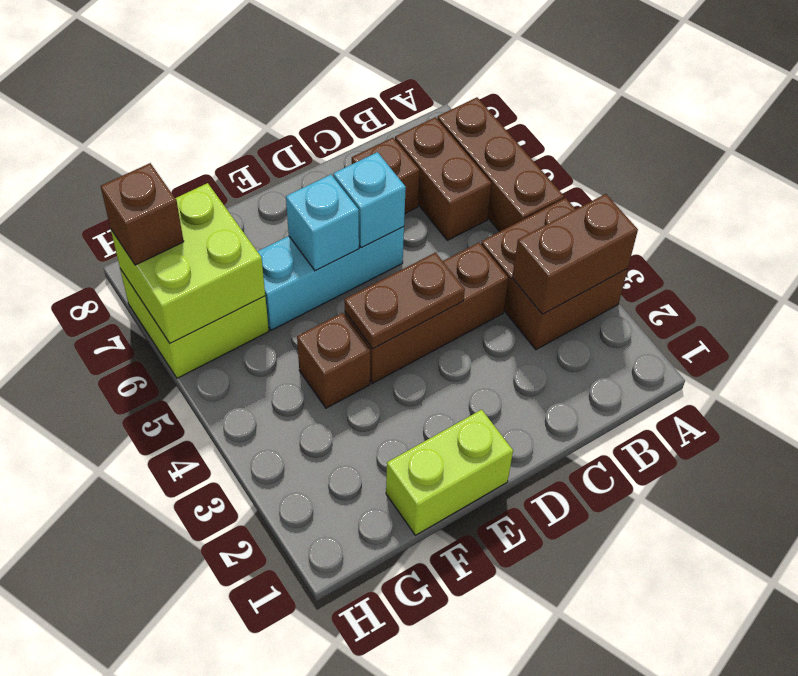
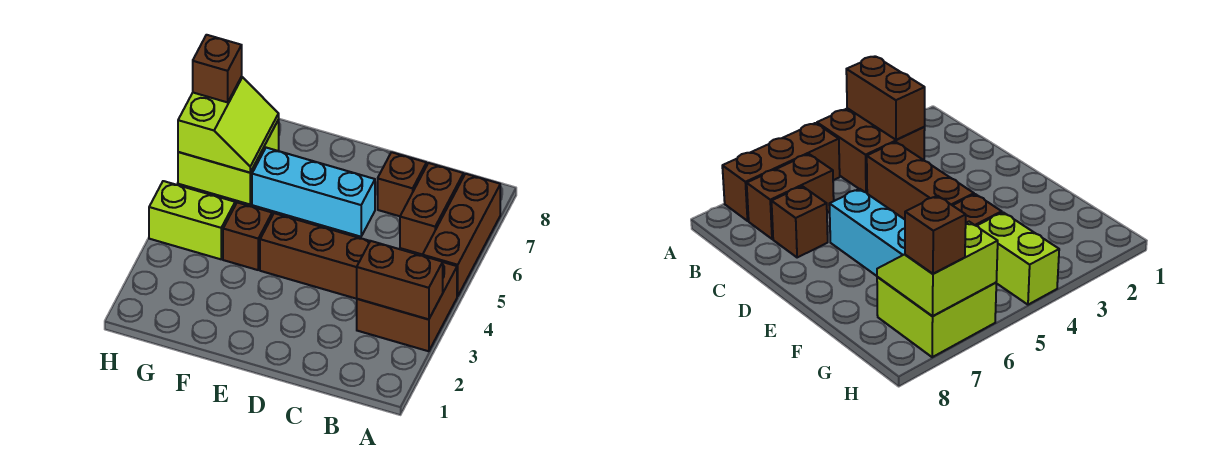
brown 1x2 plate [344,253,465,349] -> none
cyan 1x1 brick [333,152,406,248] -> none
lime 1x2 brick [386,410,513,535] -> lime 1x2 brick moved to [149,181,235,259]
cyan 1x1 brick [286,175,359,271] -> none
lime 2x2 brick [111,183,265,343] -> lime 2x2 slope [178,77,279,173]

